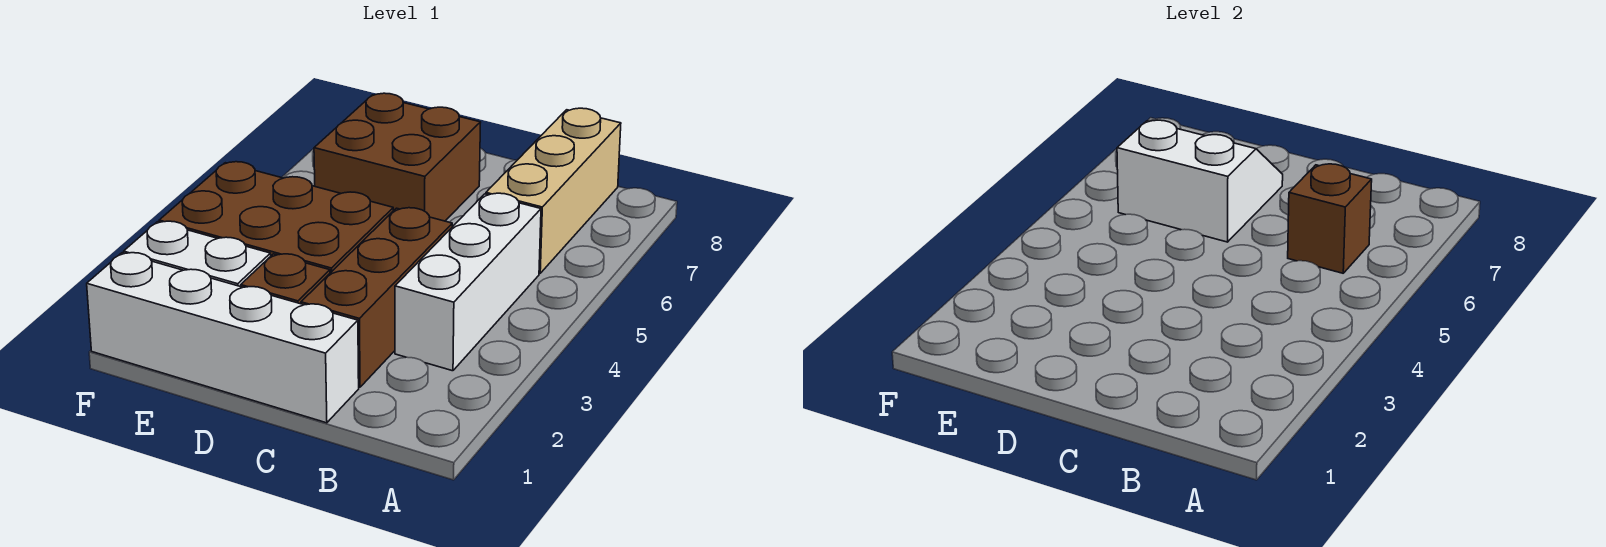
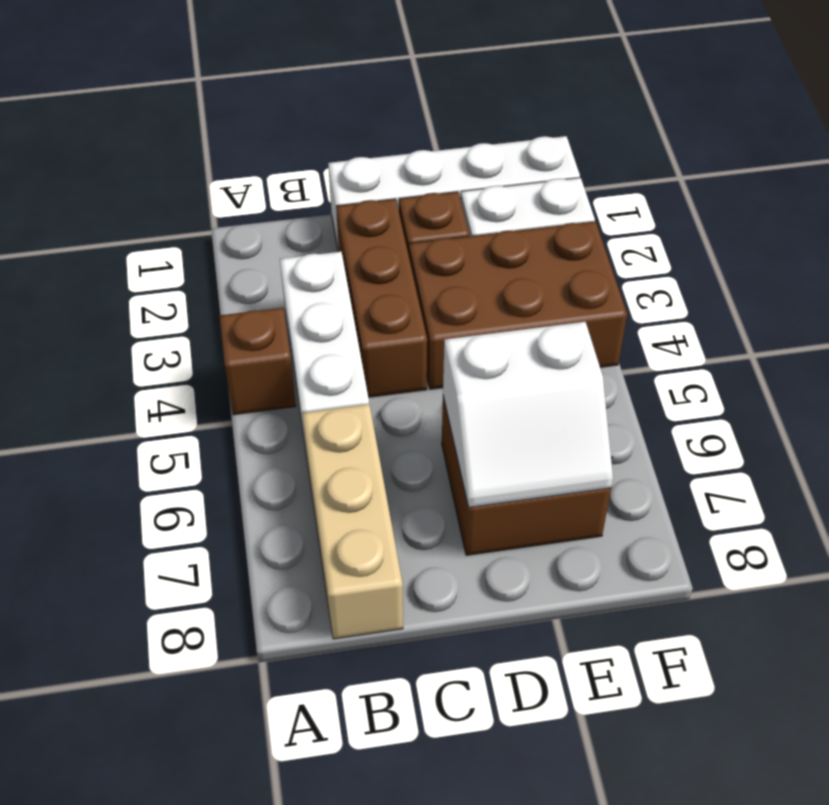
brown 1x1 brick [1288,164,1372,273] -> brown 1x1 brick moved to [219,308,296,415]

